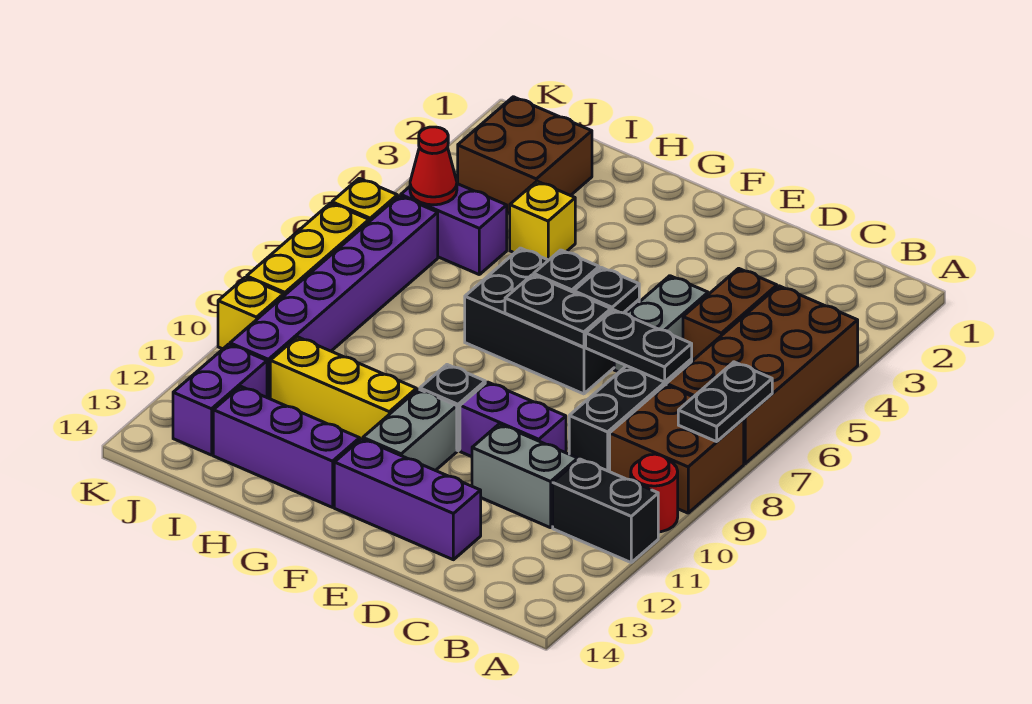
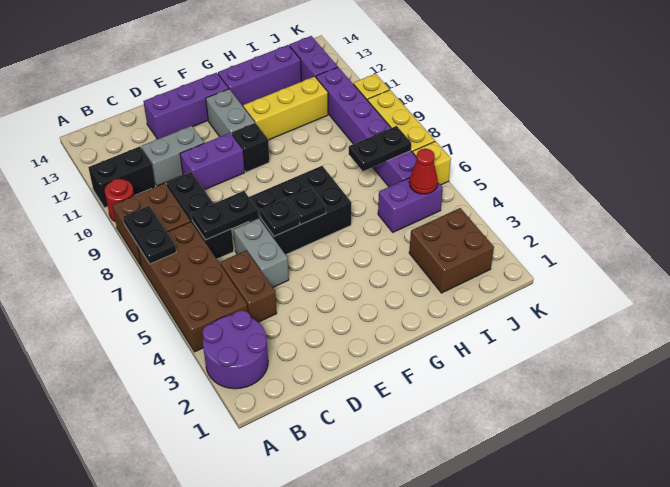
none -> purple 2x2 round brick [202,310,268,389]
black 1x2 plate [505,275,611,347] -> black 1x2 plate moved to [349,126,411,171]
yellow 1x1 brick [510,181,575,260] -> none

